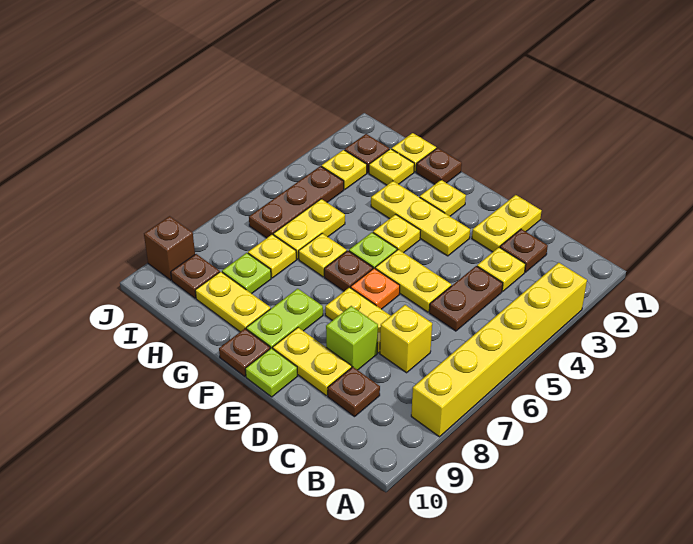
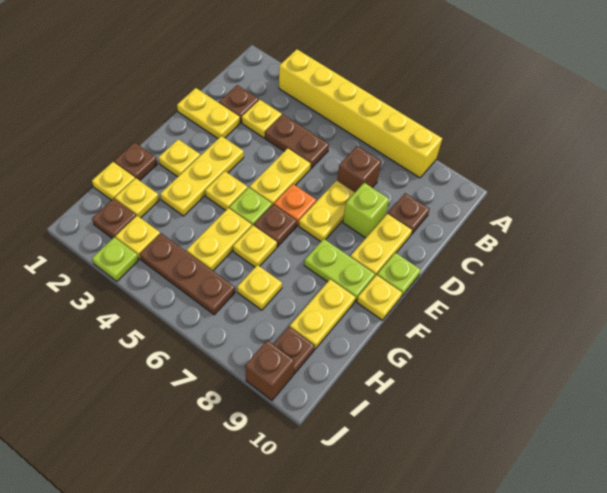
yellow 1x1 brick [380,305,432,373] -> brown 1x1 brick [337,146,381,192]
brown 1x1 plate [219,329,270,376] -> yellow 1x1 plate [357,275,402,320]
yellow 1x2 plate [273,199,345,259] -> yellow 1x2 plate turned to [187,208,252,271]
lime 1x1 plate [222,253,271,294] -> lime 1x1 plate moved to [92,237,139,281]

